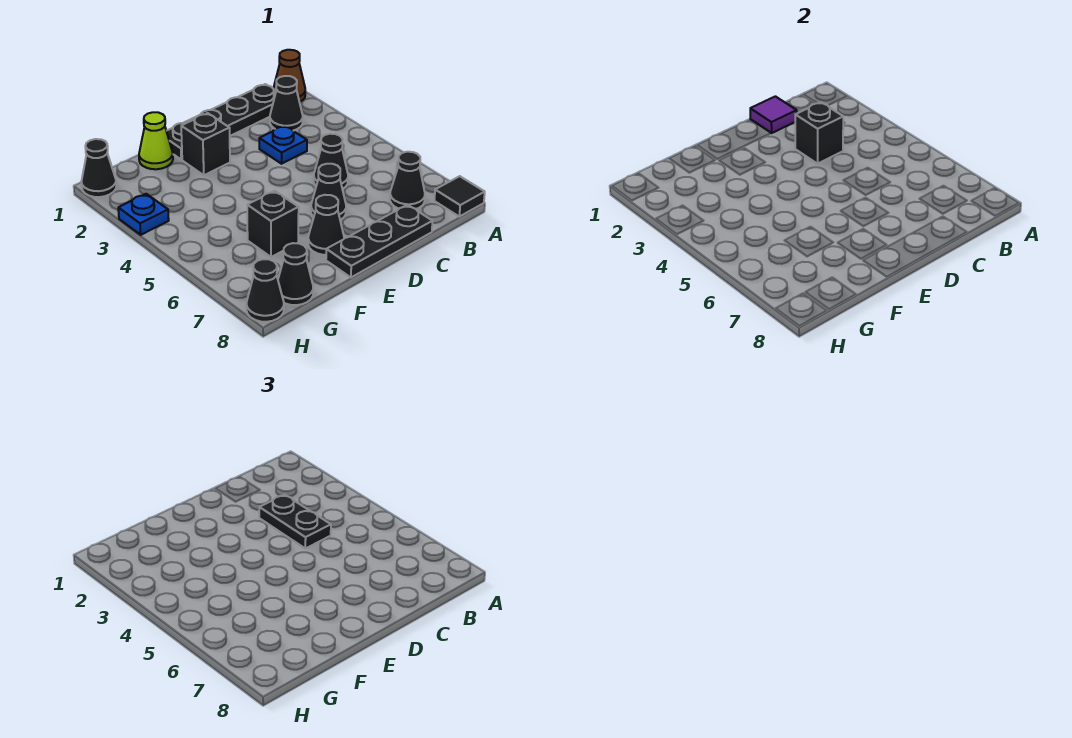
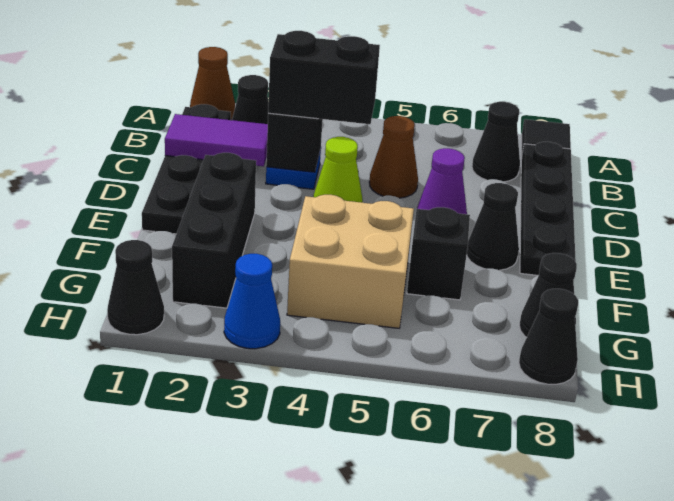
purple 1x1 tile [750,96,797,133] -> purple 1x2 tile [165,114,268,166]
black 1x2 plate [259,495,331,548] -> black 1x2 brick [268,31,380,124]
black 1x1 cone [314,134,348,189] -> brown 1x1 cone [369,116,418,198]
black 1x3 plate [326,205,433,277] -> black 1x4 plate [520,142,576,276]
black 1x1 cone [311,164,346,220] -> purple 1x1 cone [417,148,467,214]
black 1x1 brick [181,113,230,175] -> black 1x3 brick [172,153,256,308]
lime 1x1 cone [139,112,173,169] -> lime 1x1 cone moved to [313,137,363,203]
none -> tan 2x2 brick [287,195,414,328]
blue 1x1 plate [118,194,169,235] -> blue 1x1 cone [224,254,280,349]

